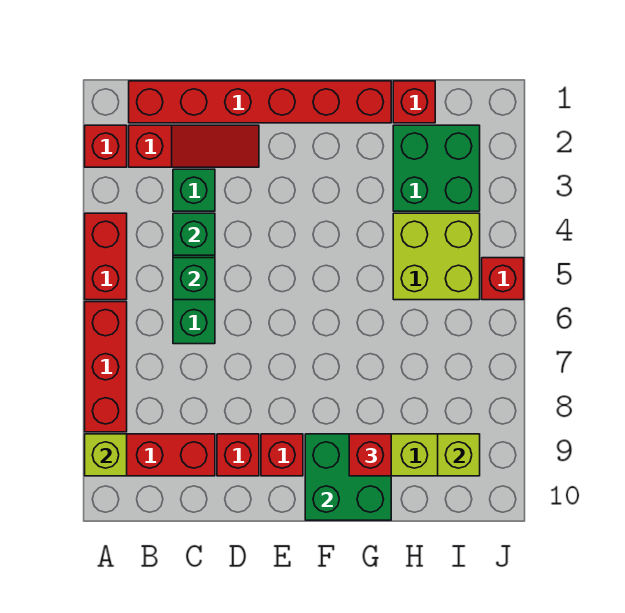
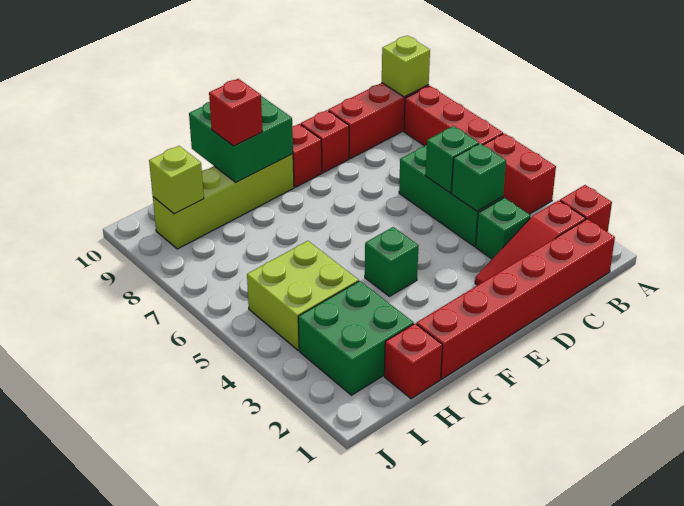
none -> green 1x1 brick [365,227,419,296]
red 1x1 brick [482,258,524,300] -> none

